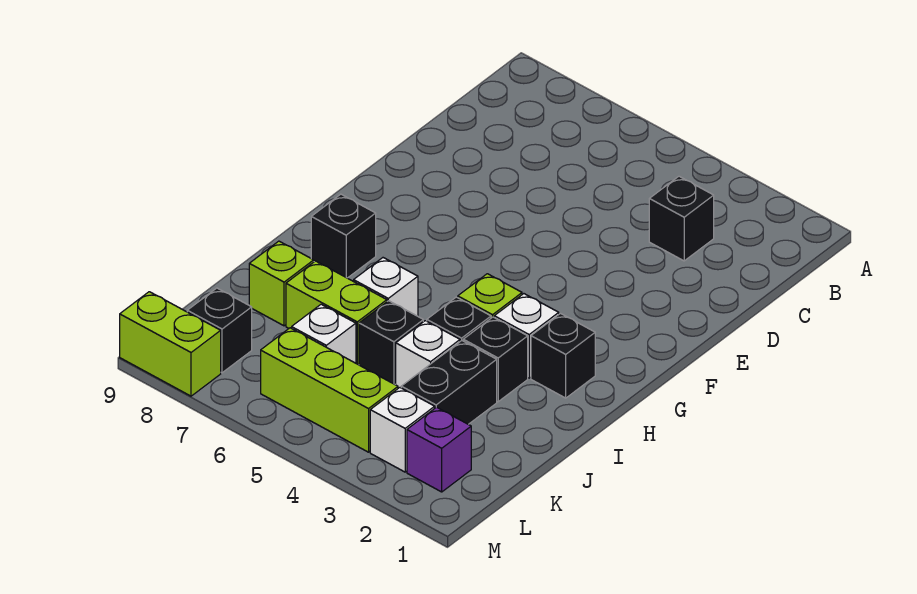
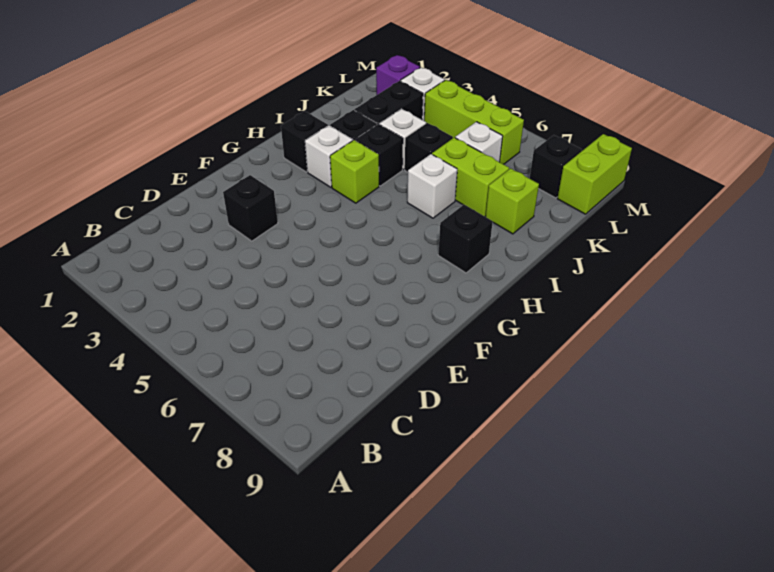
black 1x1 brick [649,176,714,261] -> black 1x1 brick moved to [223,175,278,241]
lime 1x2 brick [120,292,221,396] -> lime 1x2 brick turned to [557,134,632,214]

